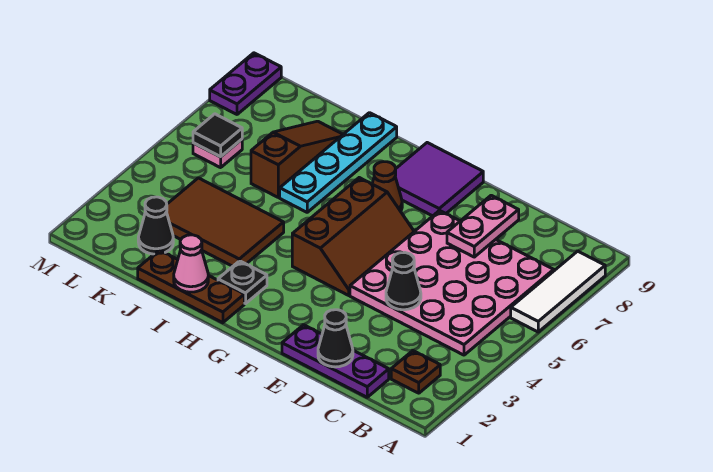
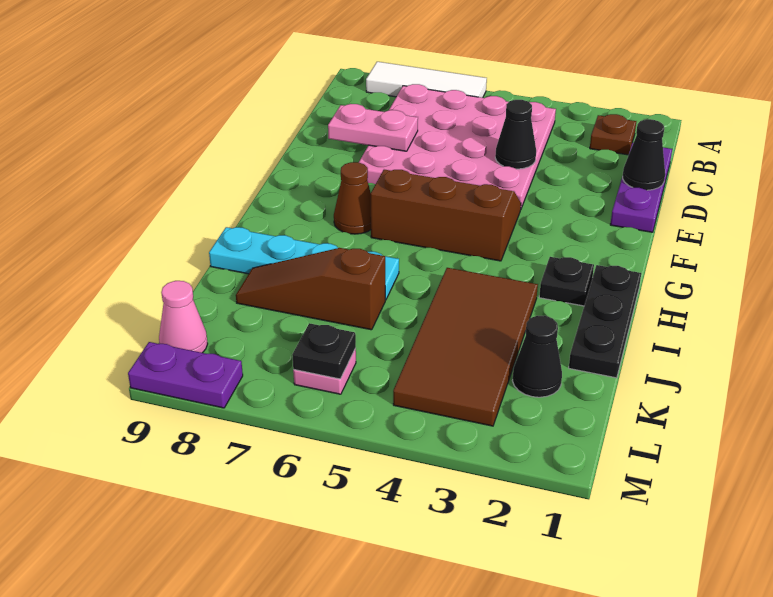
purple 2x2 tile [395,143,483,216] -> none
brown 1x3 plate [138,250,244,323] -> black 1x3 plate [569,265,641,378]
pink 1x1 cone [174,235,208,292] -> pink 1x1 cone moved to [159,281,208,353]
brown 2x3 tile [167,178,284,266] -> brown 2x4 tile [393,268,538,426]
black 1x1 tile [193,114,242,157] -> black 1x1 plate [292,323,356,379]

